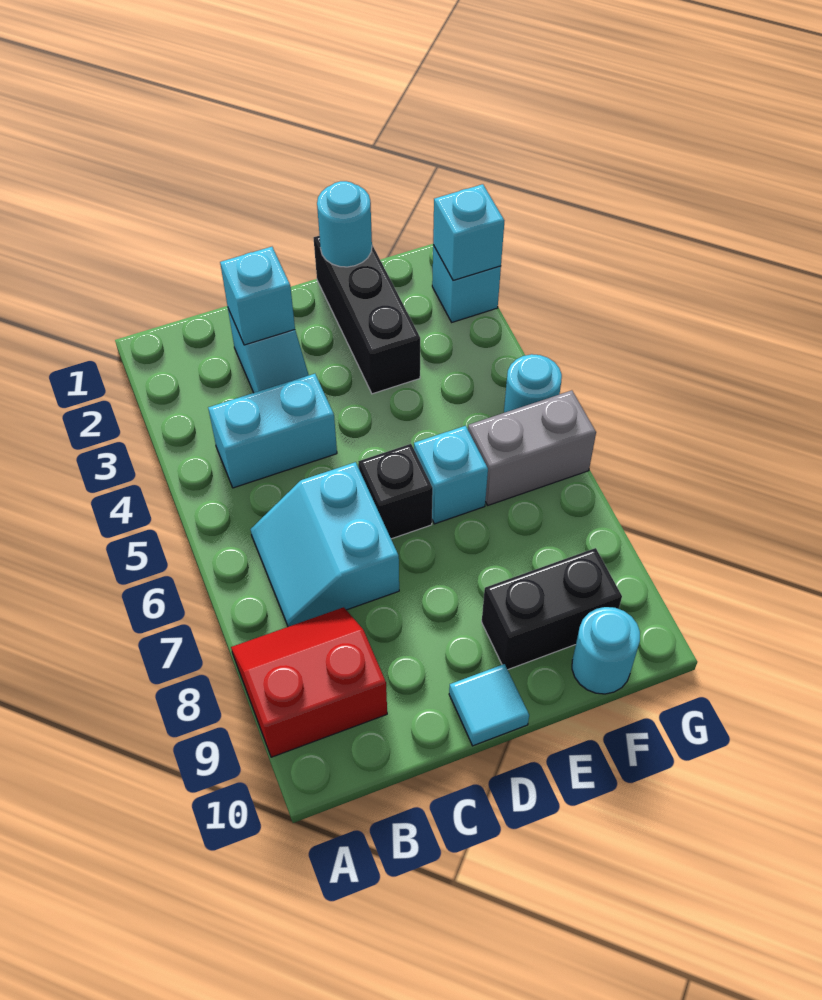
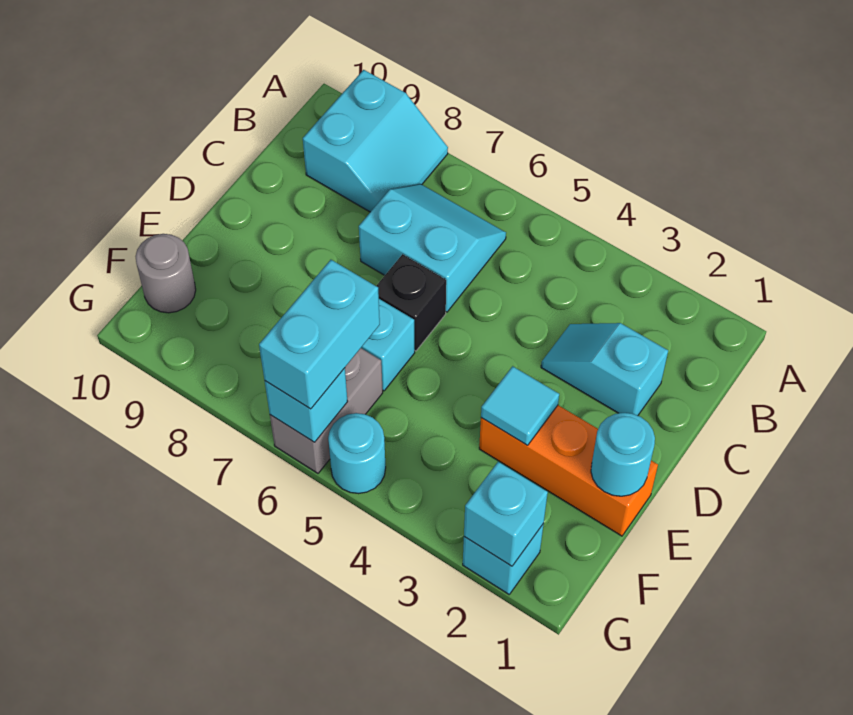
red 2x2 slope [231,607,387,757] -> cyan 2x2 slope [303,70,448,212]
cyan 1x2 brick [208,374,337,488] -> cyan 1x2 brick moved to [259,260,380,409]
cyan 1x1 brick [220,247,295,345] -> cyan 1x1 brick moved to [265,368,348,442]
cyan 1x1 tile [449,664,529,746] -> cyan 1x1 tile moved to [481,366,559,445]
black 1x3 brick [314,236,420,394] -> orange 1x3 brick [479,405,658,536]
black 1x2 brick [482,548,622,670] -> none
cyan 1x1 round brick [572,607,640,694] -> grey 1x1 round brick [136,234,196,313]

